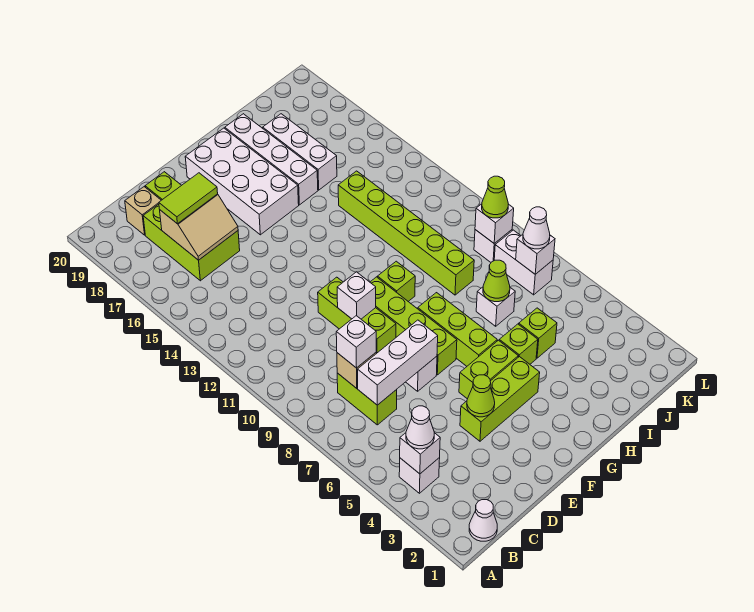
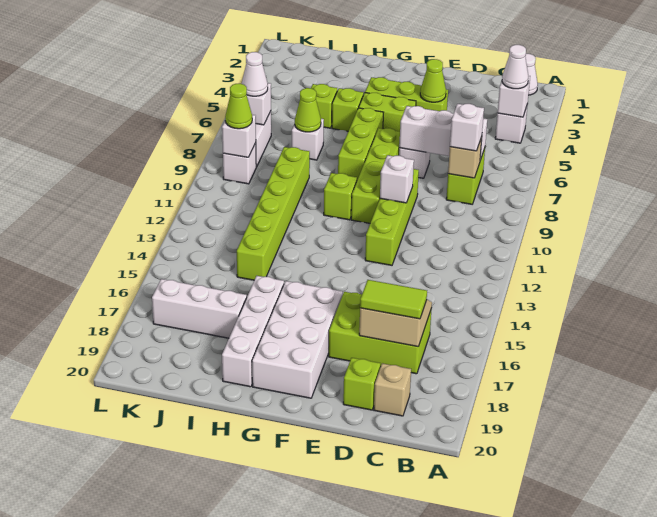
lime 2x3 brick [143,204,240,281] -> lime 2x3 brick turned to [329,292,432,374]
lime 1x3 brick [318,277,396,354] -> lime 1x4 brick [365,169,419,265]
white 1x3 brick [263,114,337,190] -> white 1x3 brick turned to [152,279,247,338]

